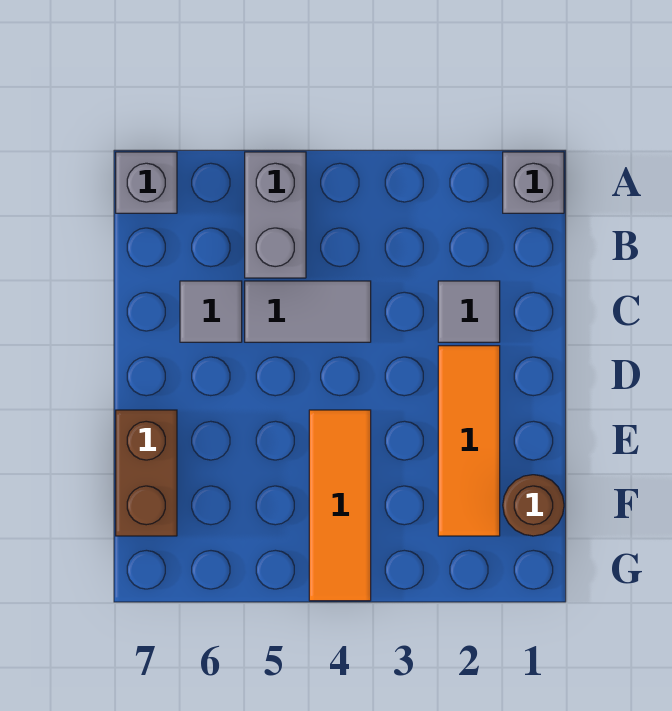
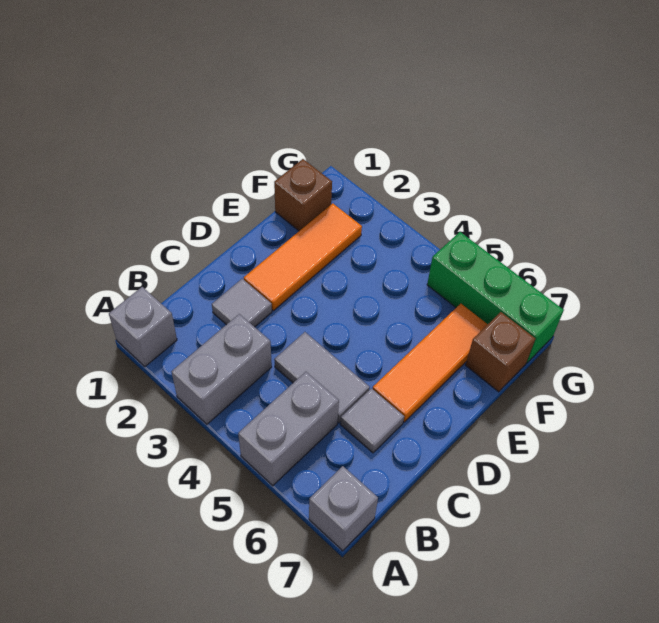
none -> grey 1x2 brick [172,314,272,424]
orange 1x3 tile [309,410,371,601] -> orange 1x3 tile moved to [373,304,488,422]
brown 1x2 brick [116,410,177,536] -> brown 1x1 brick [466,312,535,392]
brown 1x1 round brick [503,475,564,536] -> brown 1x1 brick [274,159,332,231]
none -> green 1x3 brick [427,232,564,363]

